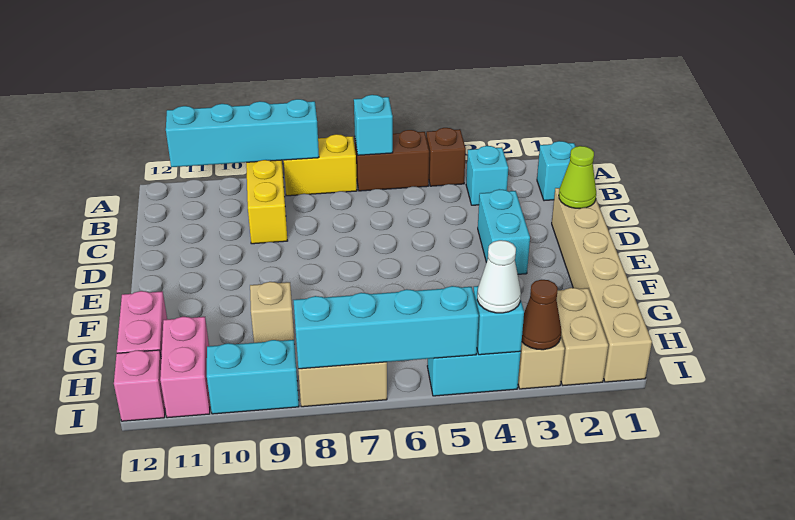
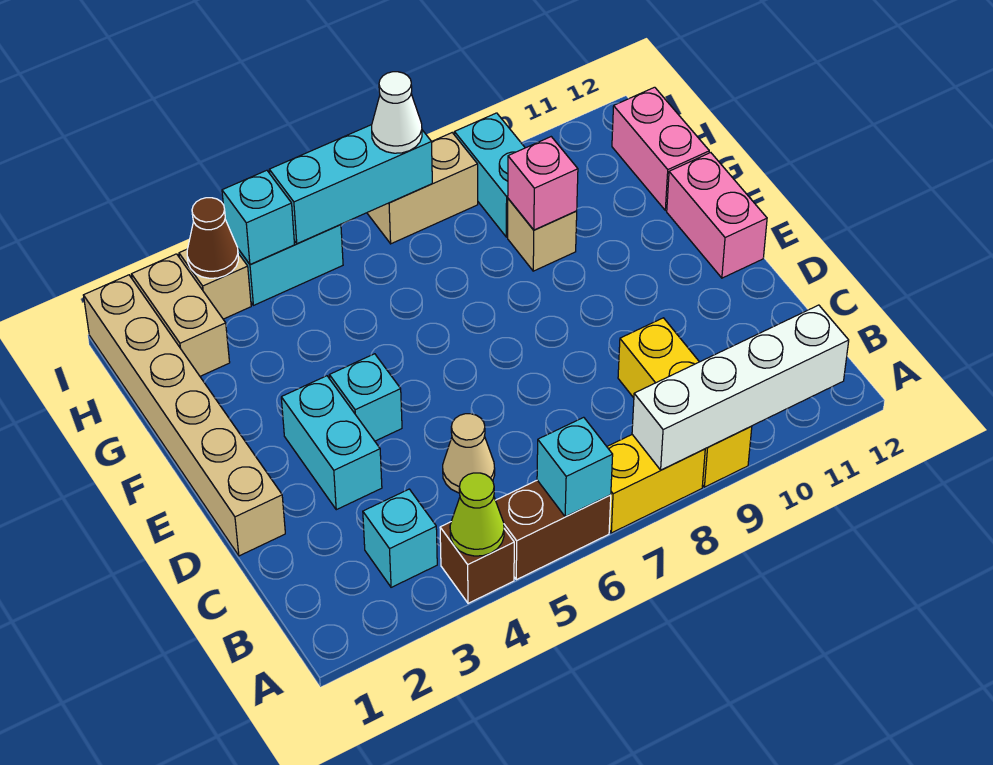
cyan 1x4 brick [166,99,319,167] -> white 1x4 brick [632,305,849,470]
cyan 1x1 brick [537,141,576,201] -> cyan 1x1 brick moved to [329,354,402,441]
none -> tan 1x1 cone [443,414,495,493]
lime 1x1 cone [559,146,596,208] -> lime 1x1 cone moved to [450,473,504,556]
pink 1x2 brick [160,317,210,418] -> pink 1x2 brick moved to [667,153,767,278]
white 1x1 cone [477,240,521,313] -> white 1x1 cone moved to [372,72,422,153]
cyan 1x4 brick [293,286,479,369] -> cyan 1x3 brick [269,125,432,244]
cyan 1x2 brick [207,340,299,414] -> cyan 1x2 brick turned to [454,113,525,237]
pink 1x1 brick [114,350,165,421] -> pink 1x1 brick moved to [508,137,578,230]

